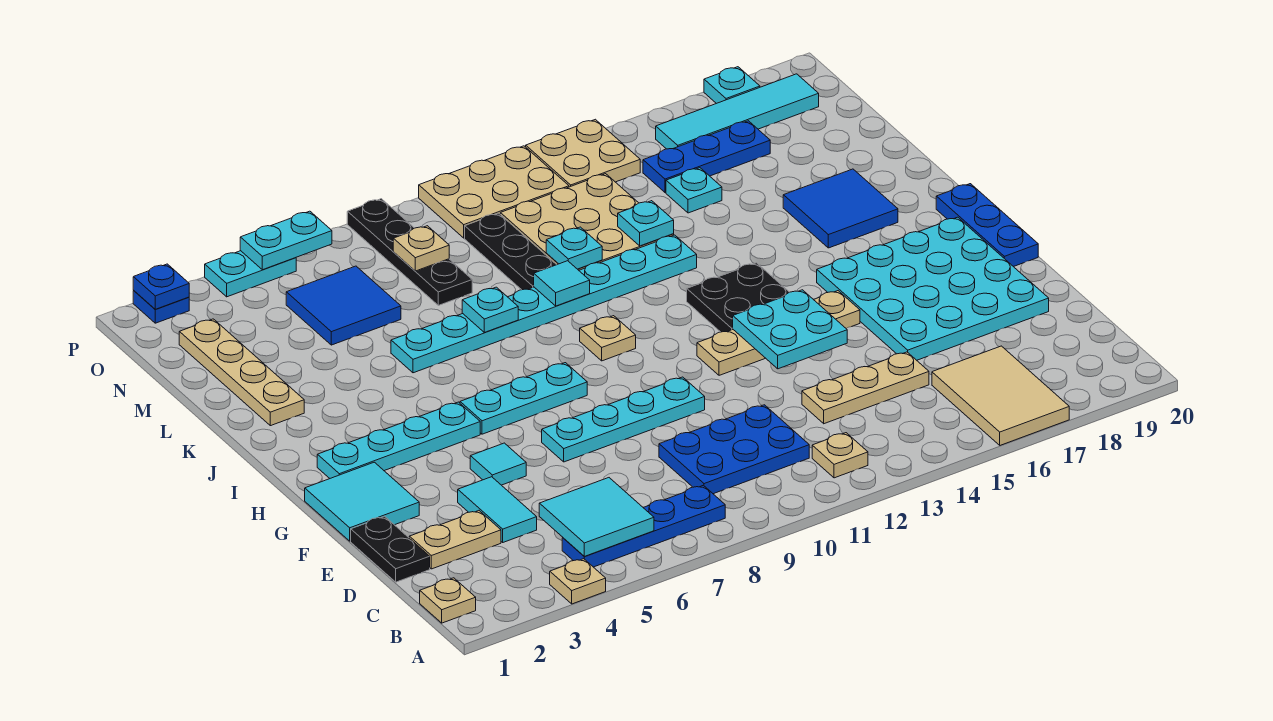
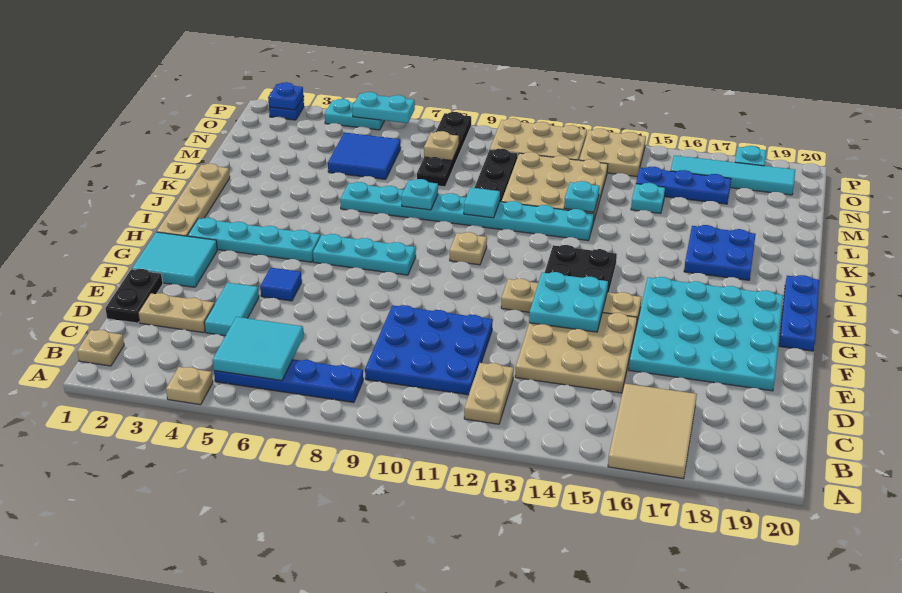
tan 1x1 plate [812,433,868,478] -> tan 1x2 plate [464,363,514,424]
blue 2x3 plate [659,405,809,494] -> blue 3x3 plate [365,305,493,395]
tan 1x3 plate [802,352,929,424] -> tan 3x3 plate [515,313,637,393]
cyan 1x1 tile [470,443,526,485] -> blue 1x1 tile [260,268,302,301]
cyan 1x4 plate [542,377,705,462] -> none
blue 2x2 tile [783,169,898,248] -> blue 2x2 plate [684,225,756,280]
tan 1x4 plate [179,319,304,426] -> tan 1x4 plate moved to [157,164,230,236]
cyan 1x1 plate [546,227,602,269] -> none

